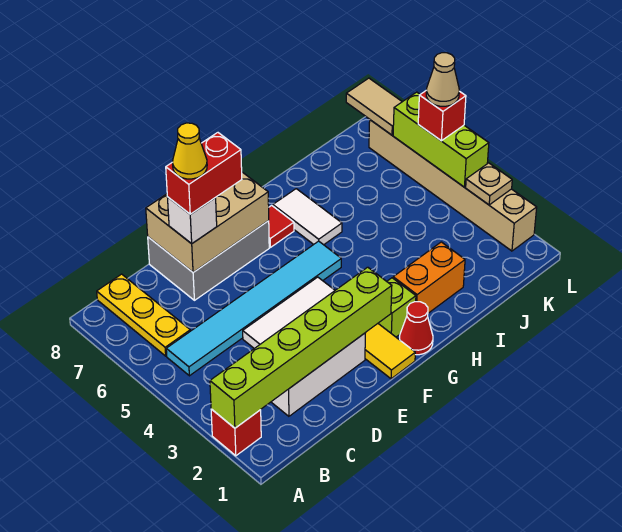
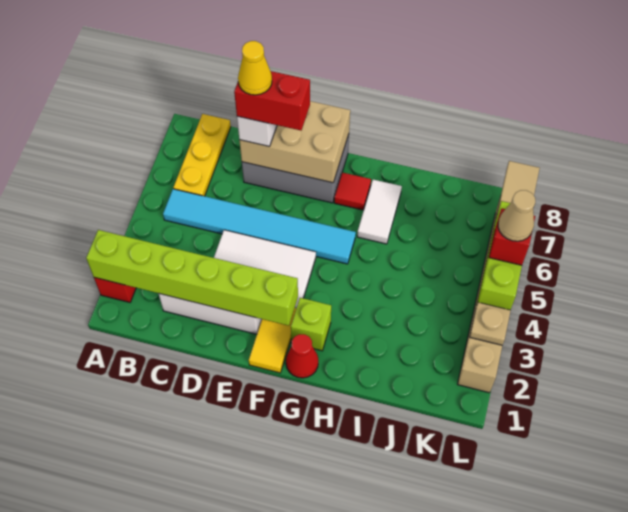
orange 1x2 brick [393,242,465,313] -> none

